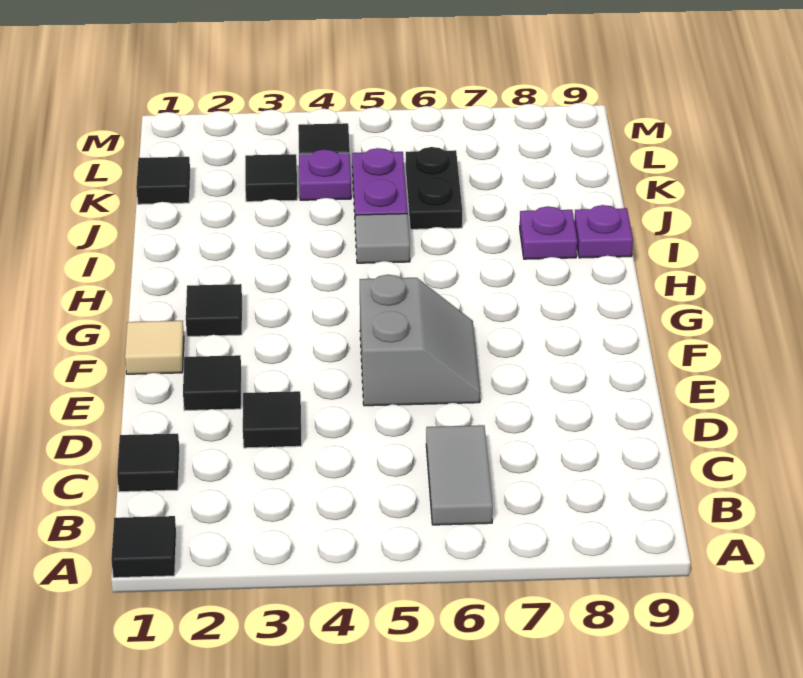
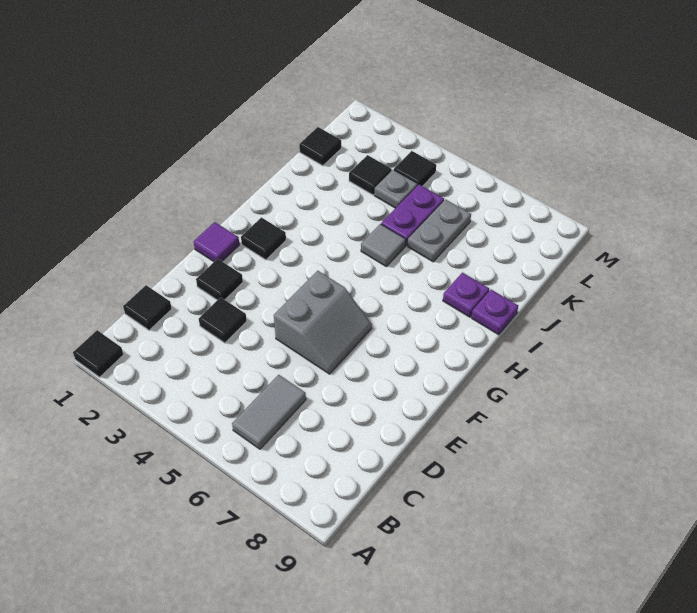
tan 1x1 tile [125,321,184,374] -> purple 1x1 tile [194,222,239,262]
black 1x2 plate [406,147,462,229] -> grey 1x2 plate [408,199,471,262]
purple 1x1 plate [299,149,351,200] -> grey 1x1 plate [374,170,418,208]

